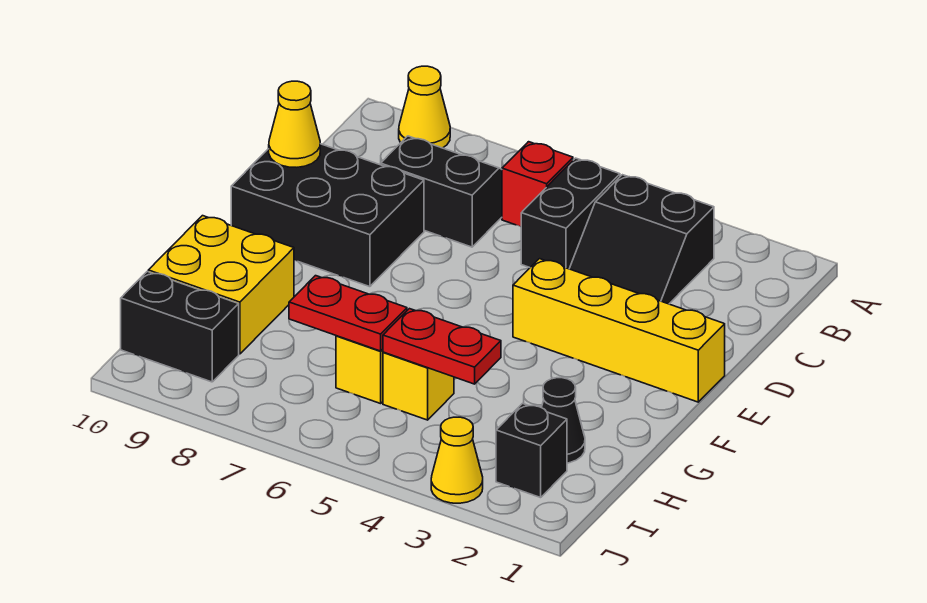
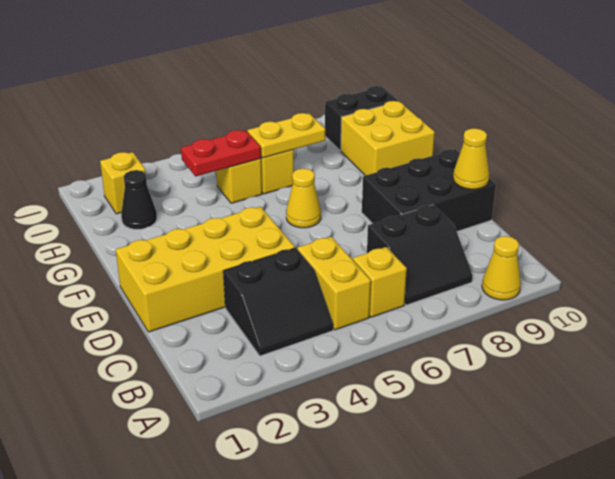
black 2x2 slope [569,175,714,304] -> black 2x2 slope turned to [223,248,333,356]
black 1x2 brick [521,158,620,269] -> yellow 1x2 brick [298,237,371,330]
red 1x1 brick [502,142,573,227] -> yellow 1x1 brick [353,247,407,317]
yellow 1x4 brick [513,259,725,402] -> yellow 2x4 brick [116,207,295,332]
red 1x2 plate [289,276,407,351] -> yellow 1x2 plate [247,113,325,158]
black 1x1 brick [496,404,567,498] -> yellow 1x1 brick [100,152,146,214]
yellow 1x1 cone [431,417,483,503] -> yellow 1x1 cone moved to [286,169,321,228]

